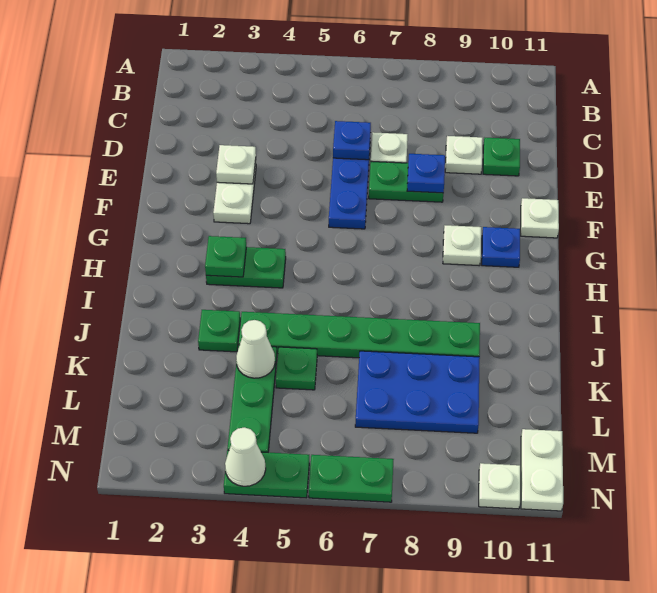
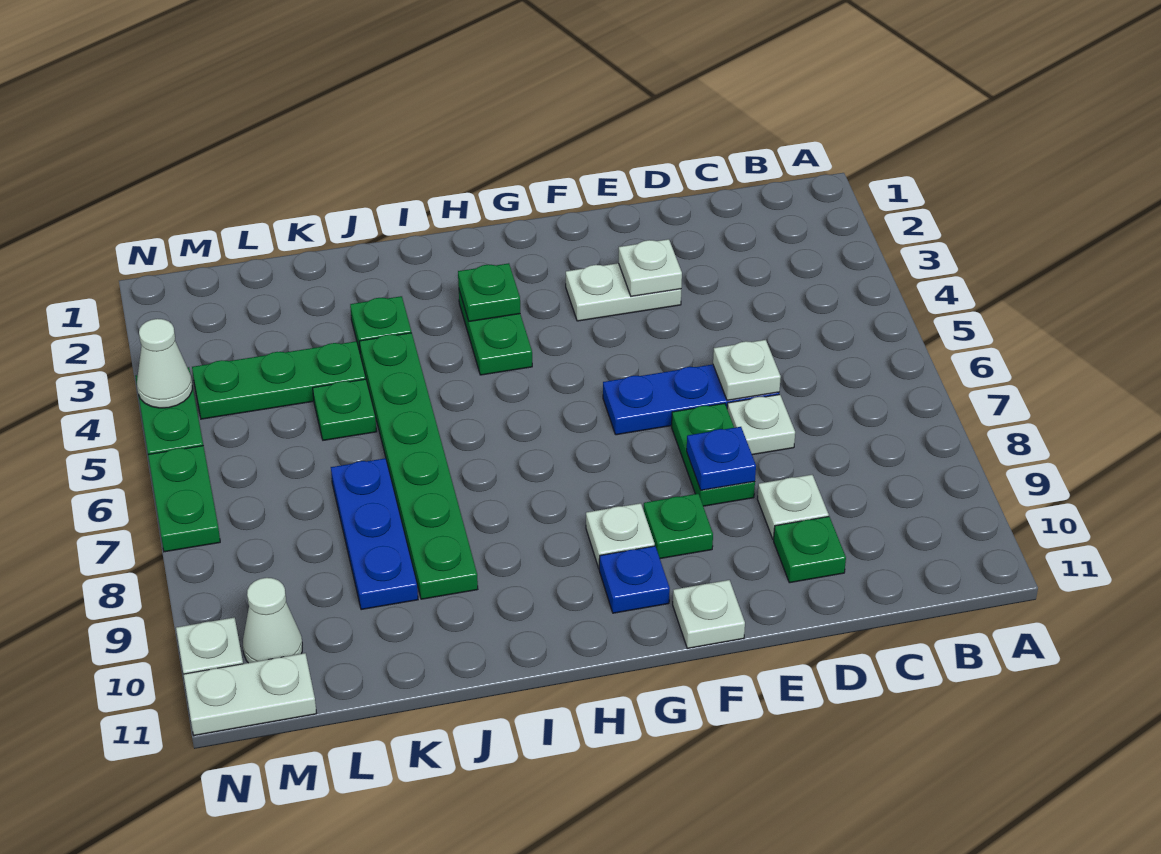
blue 1x1 plate [333,121,371,160] -> white 1x1 plate [713,340,781,400]
none -> green 1x1 plate [644,494,713,559]
white 1x1 cone [236,320,275,378] -> white 1x1 cone moved to [243,578,302,663]
blue 2x3 plate [355,351,480,433] -> blue 1x3 plate [331,458,418,610]

